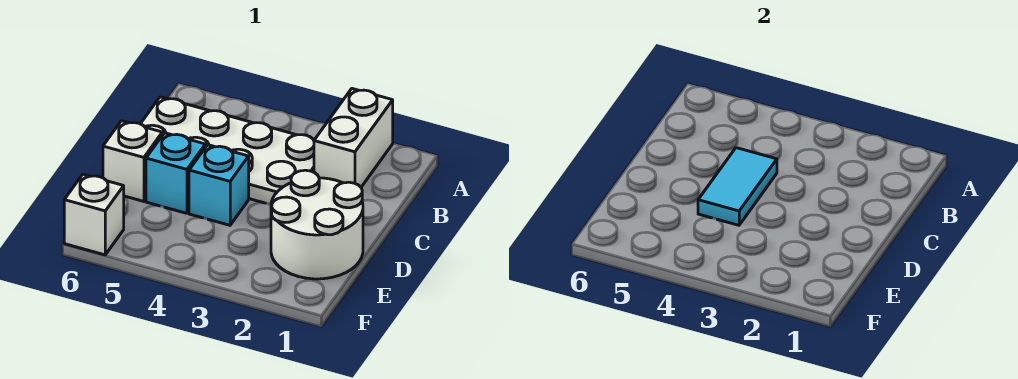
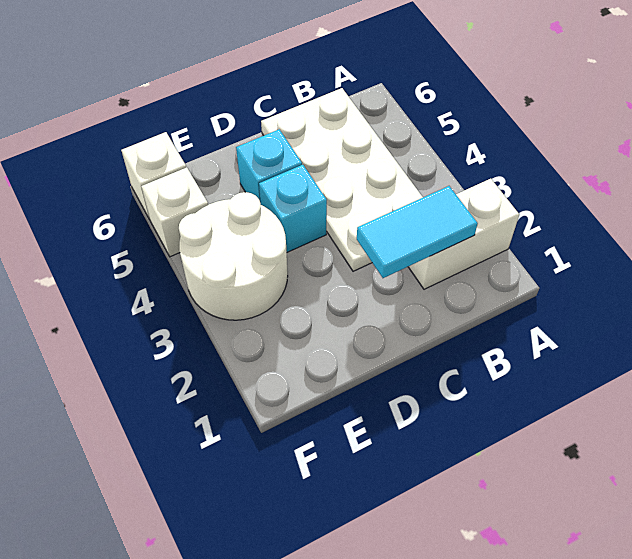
cyan 1x2 tile [698,148,777,225] -> cyan 1x2 tile moved to [357,186,478,278]
white 2x2 round brick [271,170,363,279] -> white 2x2 round brick moved to [179,192,288,320]
white 1x1 brick [103,121,162,201] -> white 1x1 brick moved to [141,167,208,257]

